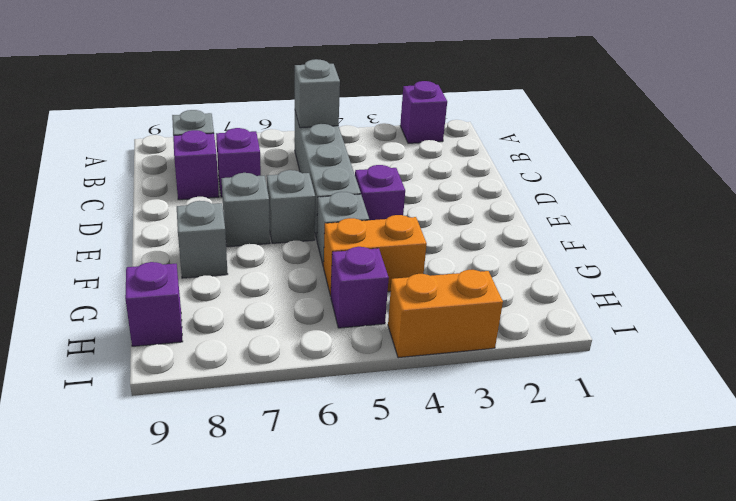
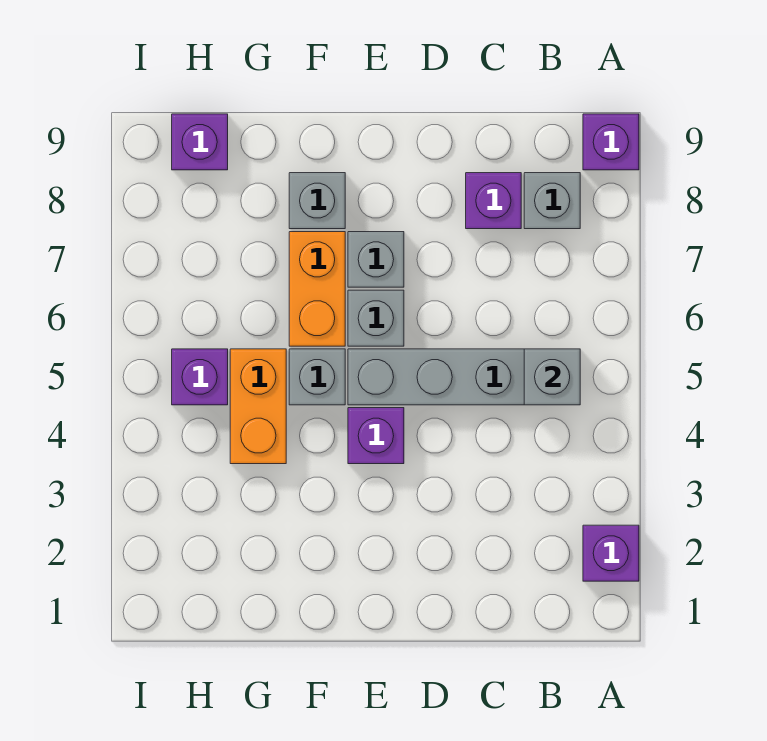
purple 1x1 brick [216,128,261,197] -> purple 1x1 brick moved to [583,114,639,170]
orange 1x2 brick [388,270,503,358] -> orange 1x2 brick moved to [289,232,345,346]

